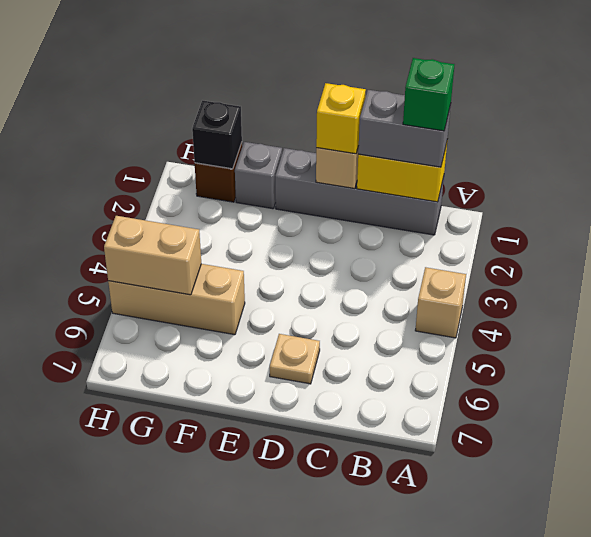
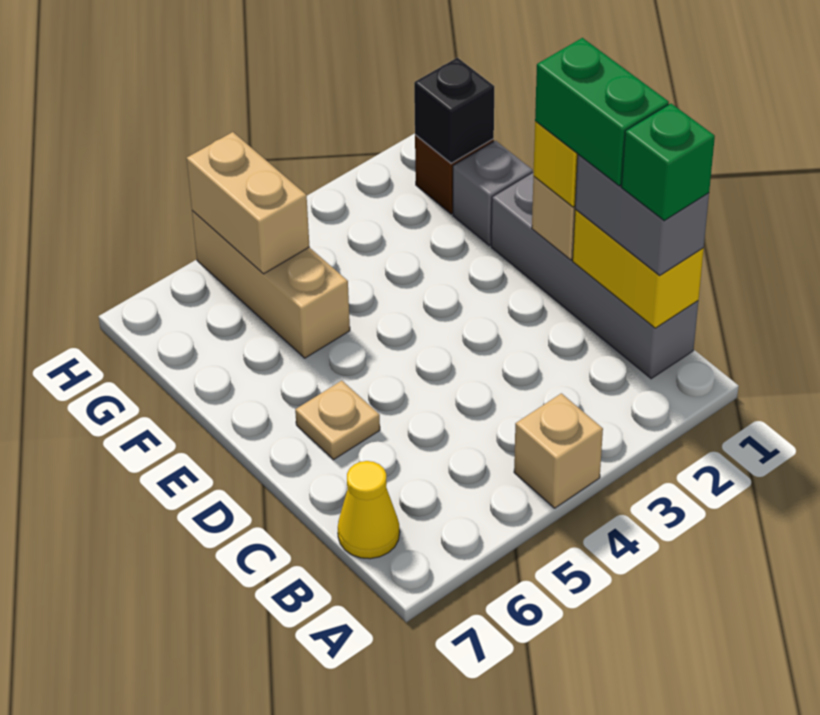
none -> yellow 1x1 cone [338,461,400,559]
none -> green 1x2 brick [535,38,669,186]

